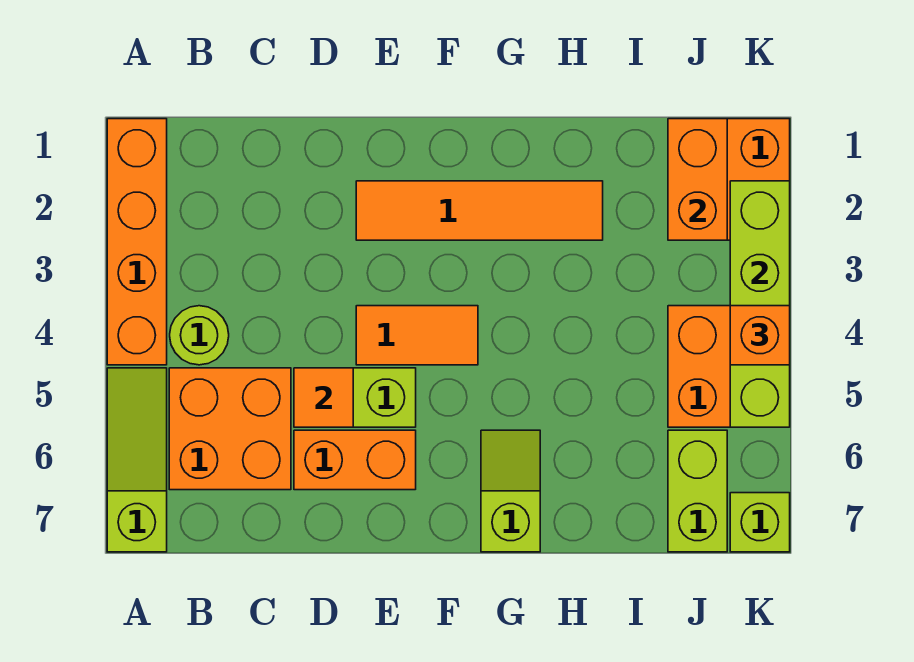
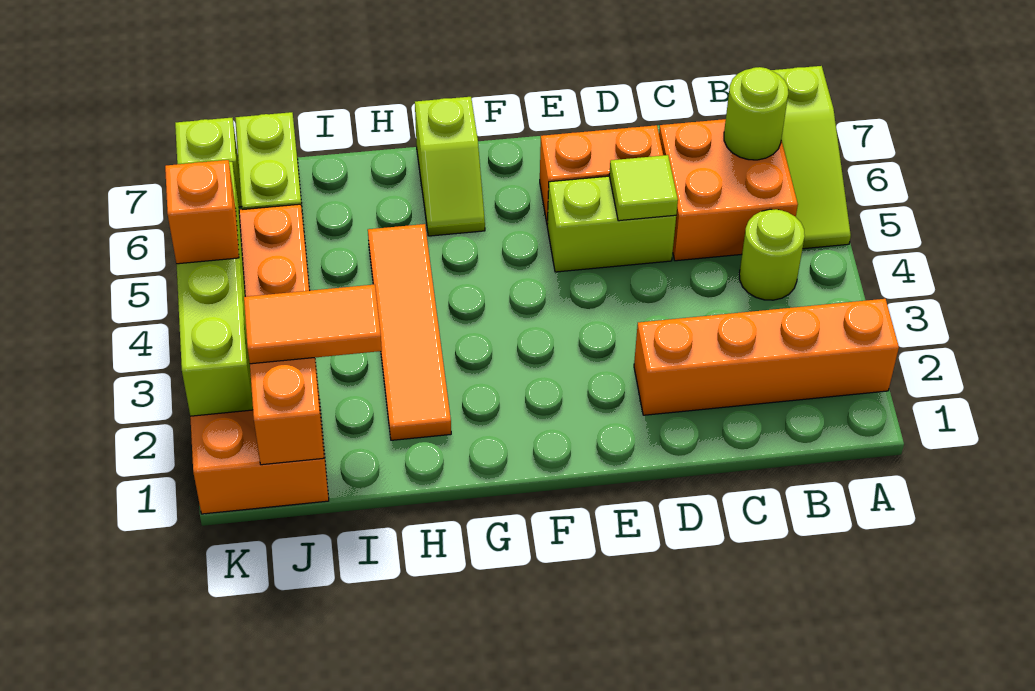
orange 1x4 brick [107,119,167,365] -> orange 1x4 brick turned to [634,299,899,415]
none -> lime 1x1 round brick [724,67,788,160]
orange 1x1 tile [294,368,353,427] -> lime 1x1 tile [609,155,678,221]
orange 1x4 tile [356,181,603,240] -> orange 1x4 tile turned to [368,224,451,440]
orange 1x2 tile [356,306,478,365] -> orange 1x2 tile moved to [244,284,382,364]

